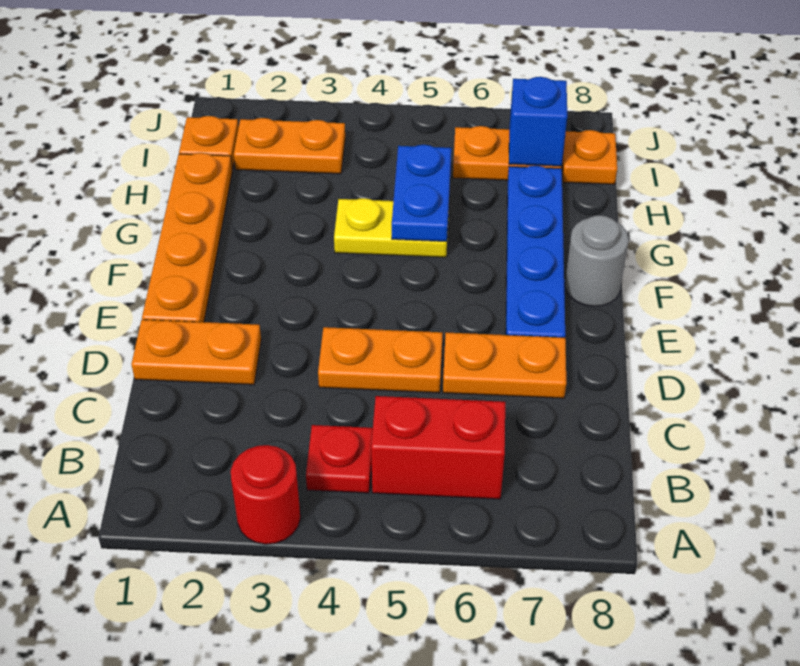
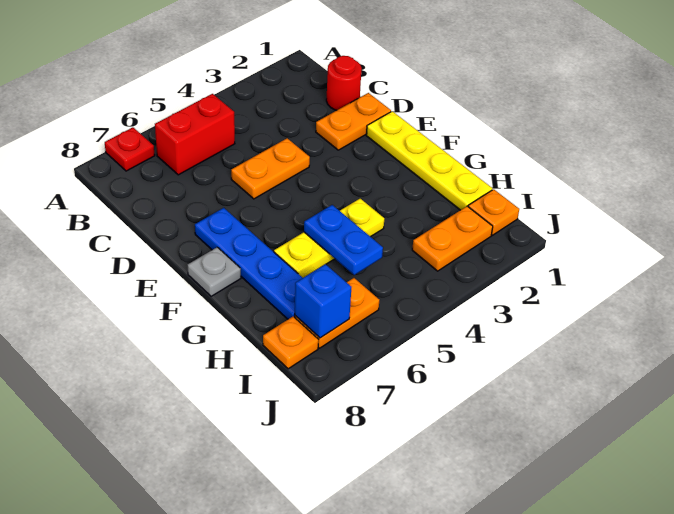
red 1x1 round brick [231,445,300,544] -> red 1x1 round brick moved to [326,56,362,110]
red 1x1 plate [306,425,373,493] -> red 1x1 plate moved to [105,127,155,171]
orange 1x2 plate [443,333,566,398] -> none
orange 1x4 plate [142,153,232,322] -> yellow 1x4 plate [366,111,492,210]
grey 1x1 round brick [565,215,629,307] -> grey 1x1 plate [188,247,241,296]
yellow 1x2 plate [334,198,449,257] -> yellow 1x3 plate [274,199,384,278]

